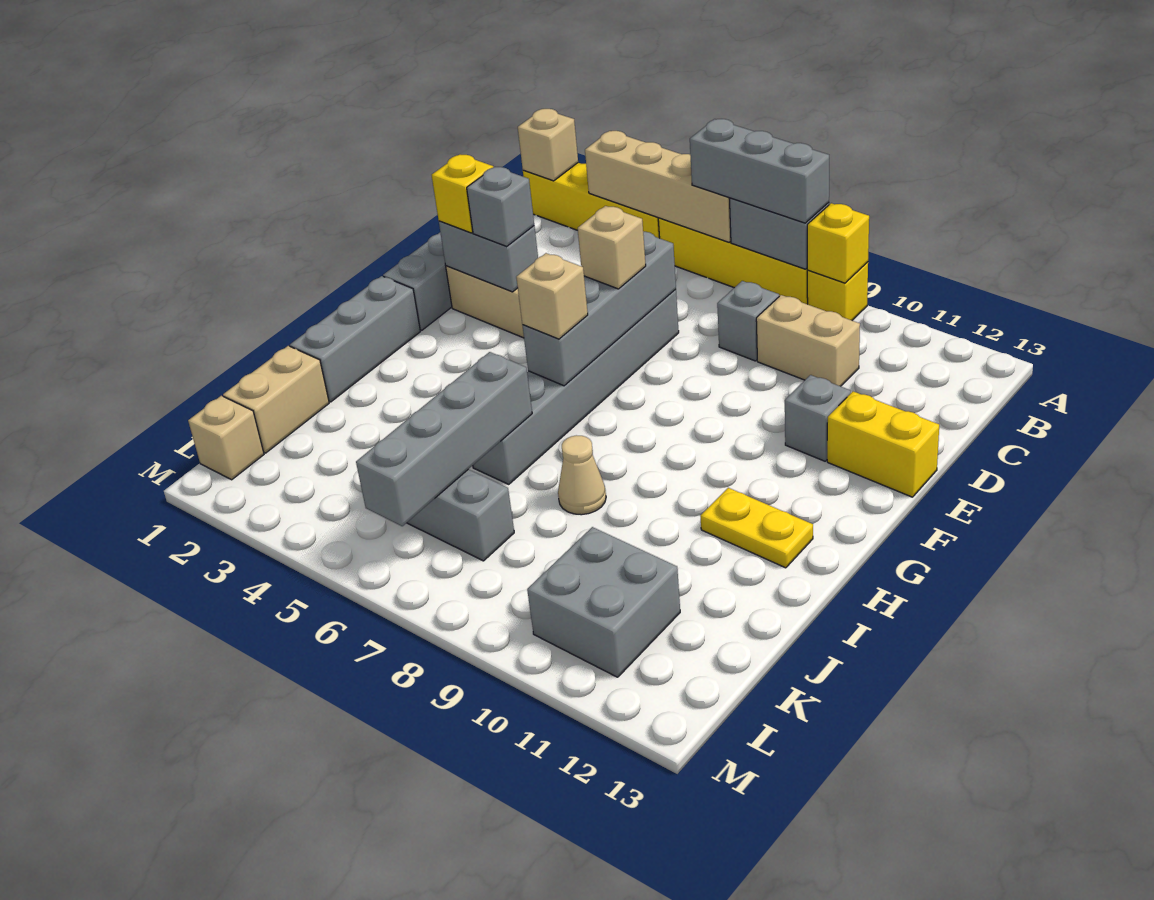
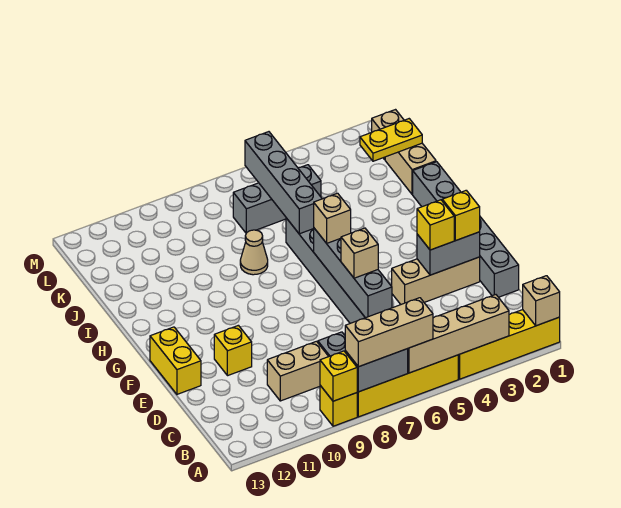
grey 1x3 brick [690,119,829,223] -> tan 1x3 brick [345,298,433,367]
grey 1x1 brick [467,167,534,247] -> yellow 1x1 brick [417,200,454,250]
grey 1x1 brick [785,375,851,461] -> yellow 1x1 brick [214,325,252,376]
yellow 1x2 brick [827,391,939,497] -> yellow 1x2 brick turned to [150,327,201,394]
yellow 1x2 plate [700,488,813,568] -> yellow 1x2 plate moved to [360,119,422,161]
grey 2x2 brick [527,527,680,677] -> none

